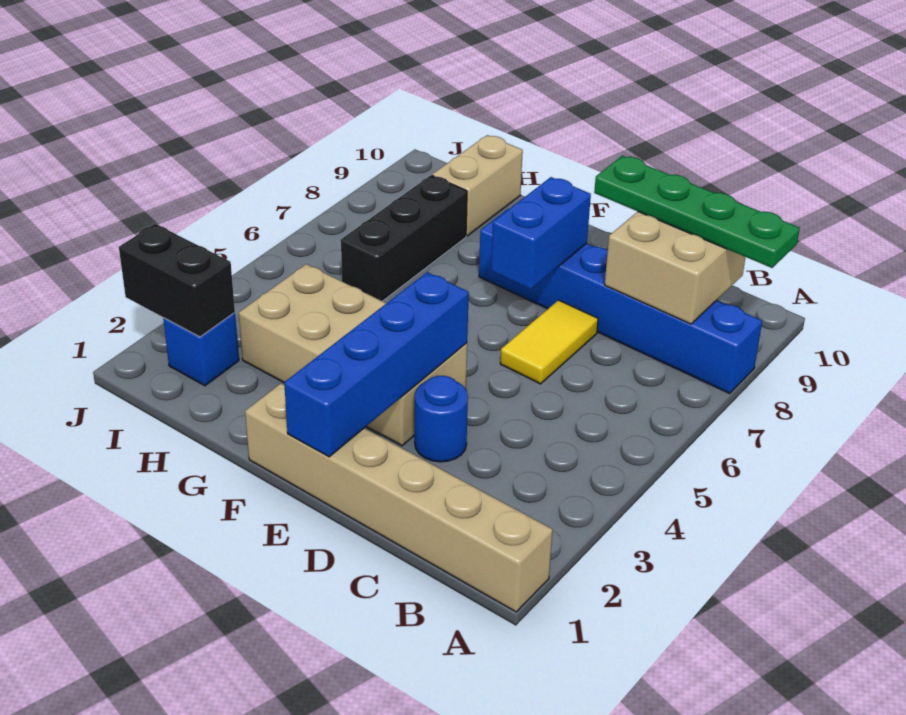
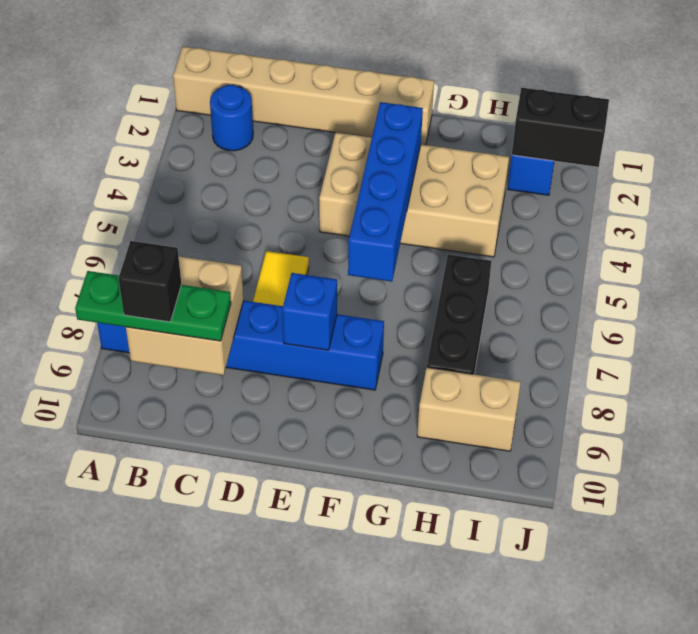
green 1x4 plate [594,156,800,268] -> green 1x3 plate [75,271,231,341]
none -> black 1x1 brick [119,241,181,322]
blue 1x1 round brick [415,376,468,462] -> blue 1x1 round brick moved to [210,85,253,151]
blue 1x4 brick [284,272,469,457] -> blue 1x4 brick moved to [348,102,423,282]
blue 1x2 brick [491,177,591,289] -> blue 1x1 brick [282,273,337,350]
tan 1x2 brick [432,135,523,236] -> tan 1x2 brick turned to [417,367,521,451]

